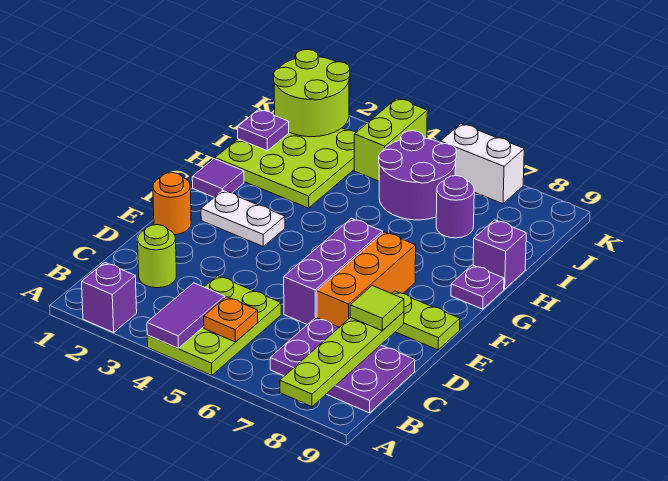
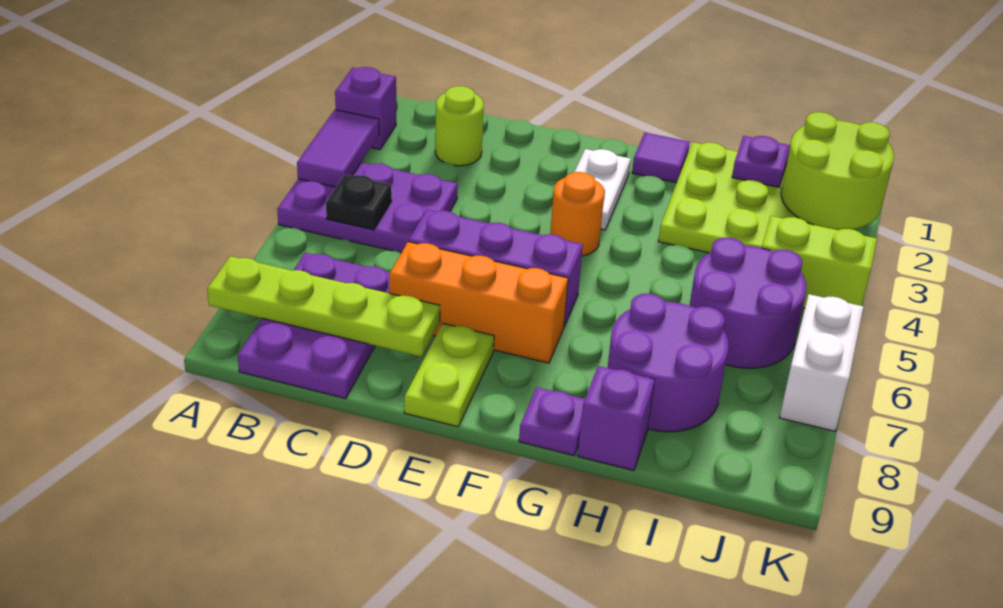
lime 2x3 plate [147,276,281,375] -> purple 2x3 plate [277,162,458,253]
purple 1x2 tile [147,283,225,348] -> purple 1x2 tile turned to [297,110,379,187]
orange 1x1 plate [204,297,258,342] -> black 1x1 plate [326,175,392,230]
lime 1x1 tile [350,286,404,331] -> none
orange 1x1 round brick [153,173,191,235] -> orange 1x1 round brick moved to [550,172,605,256]
purple 1x1 round brick [436,176,474,238] -> purple 2x2 round brick [608,294,729,432]

